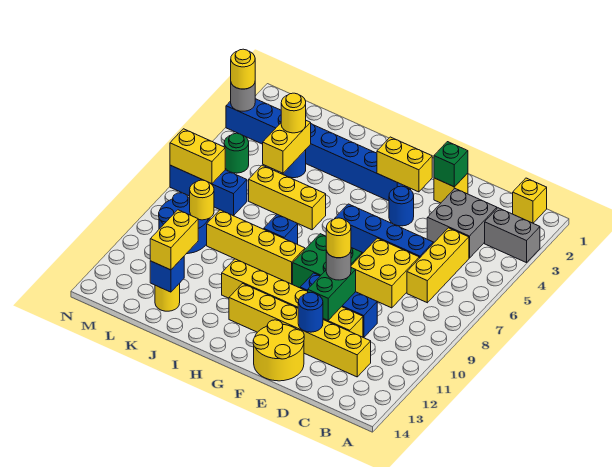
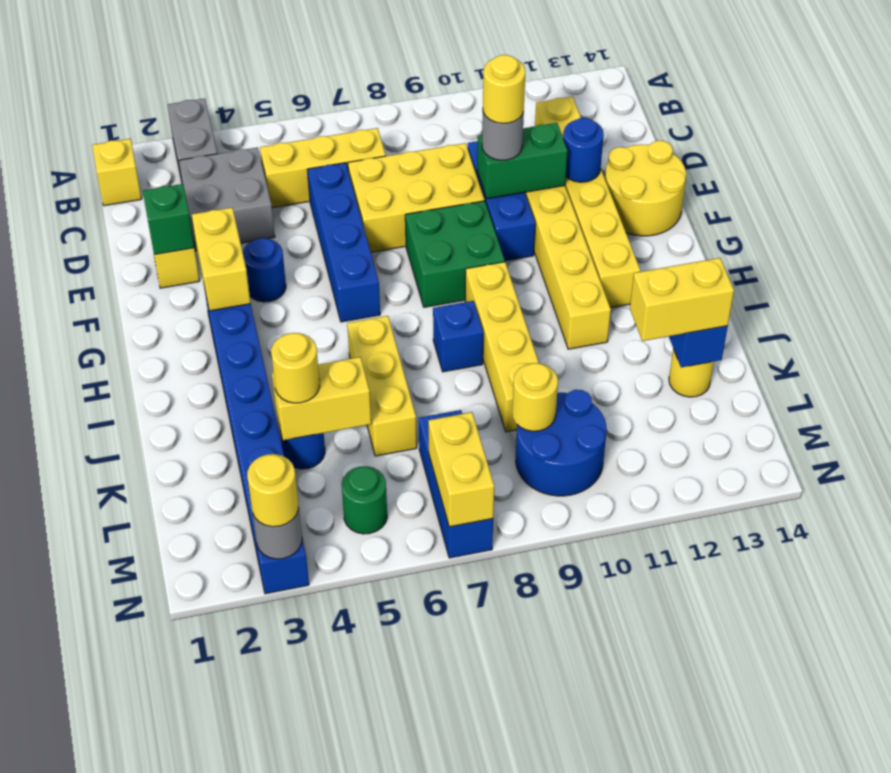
yellow 2x2 brick [351,238,419,308] -> yellow 2x3 brick [348,143,485,252]

